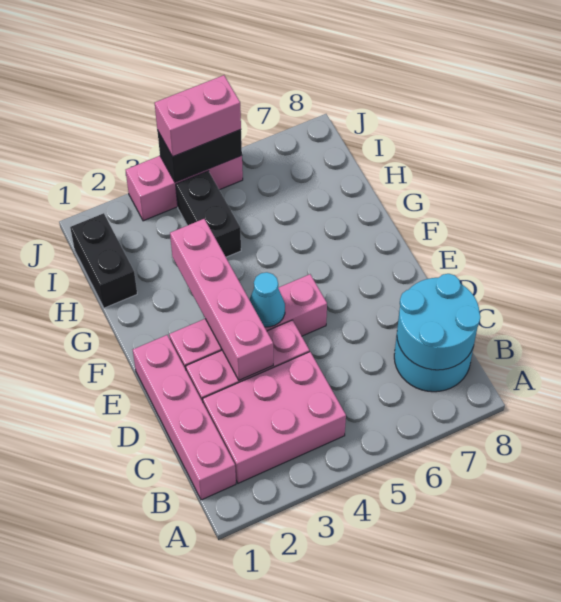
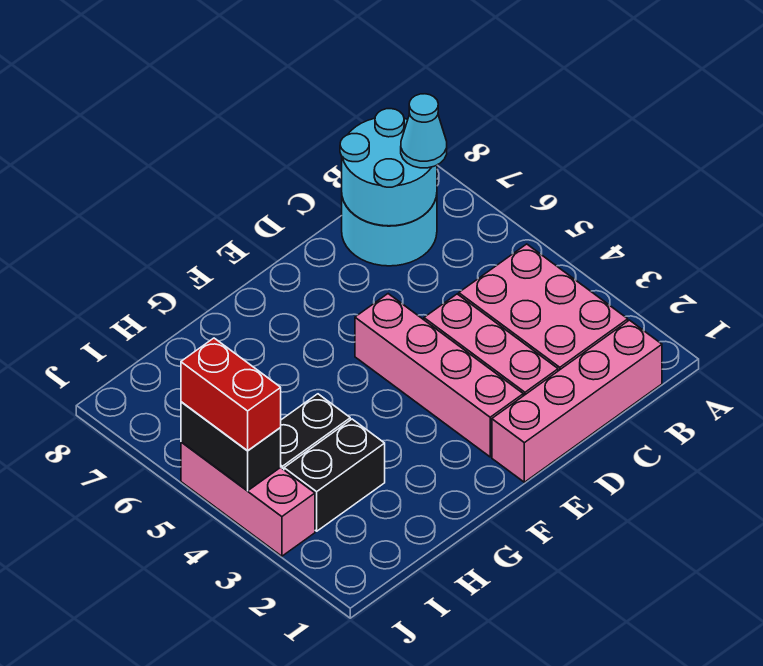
pink 1x4 brick [170,219,273,380] -> none
cyan 1x1 cone [249,272,285,327] -> cyan 1x1 cone moved to [401,94,447,168]
black 1x2 brick [70,213,137,308] -> black 1x2 brick moved to [284,419,385,531]
pink 1x2 brick [155,75,241,157] -> red 1x2 brick [181,338,281,451]

